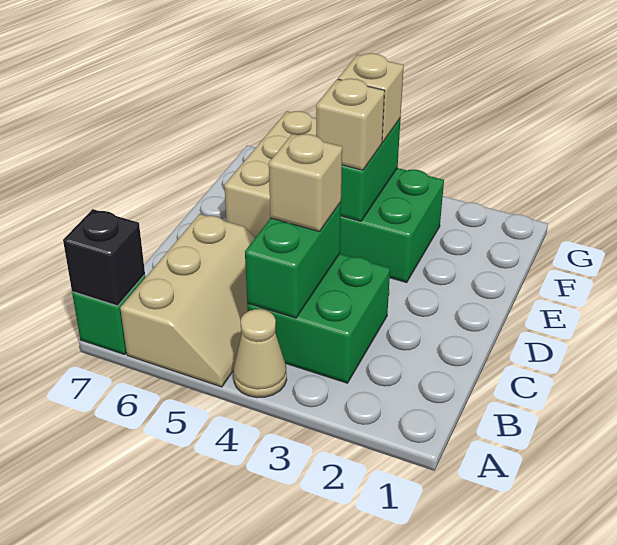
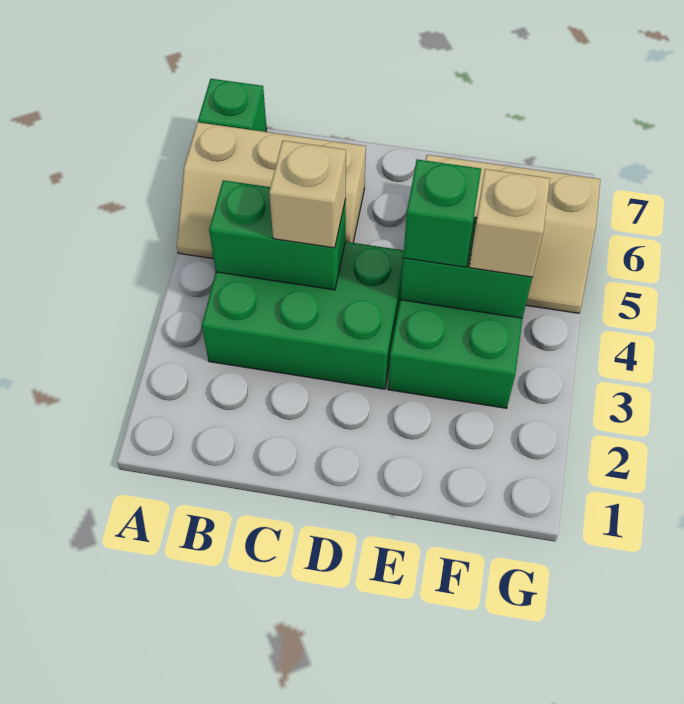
tan 1x1 cone [233,309,287,398] -> none
black 1x1 brick [63,209,145,306] -> none
green 2x2 brick [247,254,390,383] -> green 2x3 brick [202,242,404,389]
tan 1x1 brick [316,79,385,170] -> green 1x1 brick [403,159,481,267]

